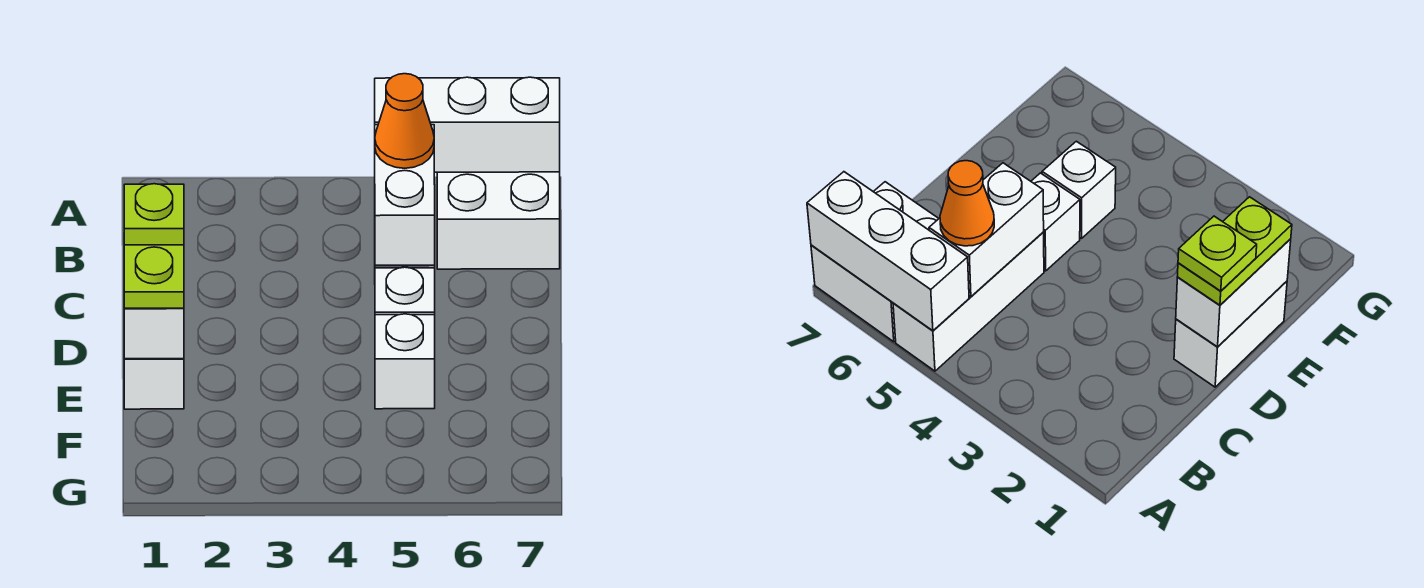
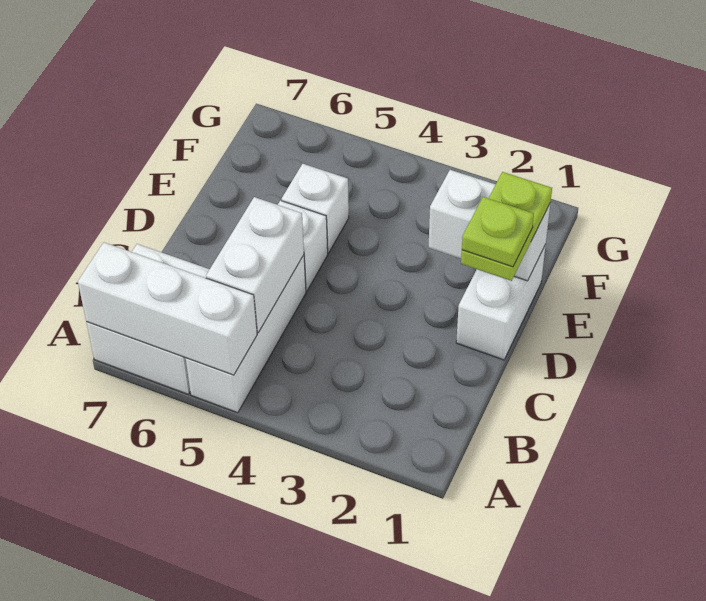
orange 1x1 cone [375,74,434,168] -> none
white 1x2 brick [124,308,184,359] -> white 1x2 brick turned to [429,170,550,281]

